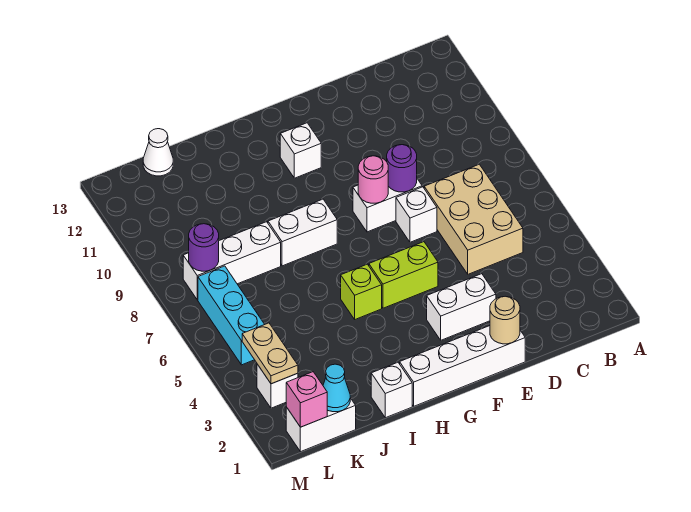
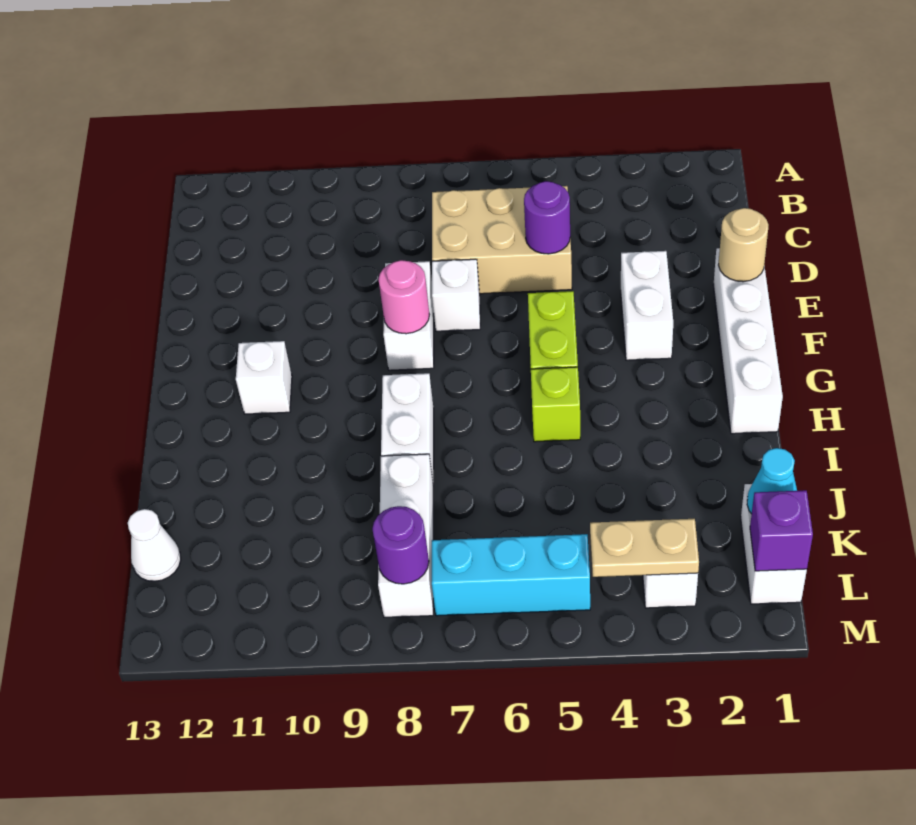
purple 1x1 round brick [387,145,417,192] -> purple 1x1 round brick moved to [524,181,570,254]
white 1x1 brick [371,362,412,418] -> none
pink 1x1 brick [286,372,327,427] -> purple 1x1 brick [750,490,813,571]

